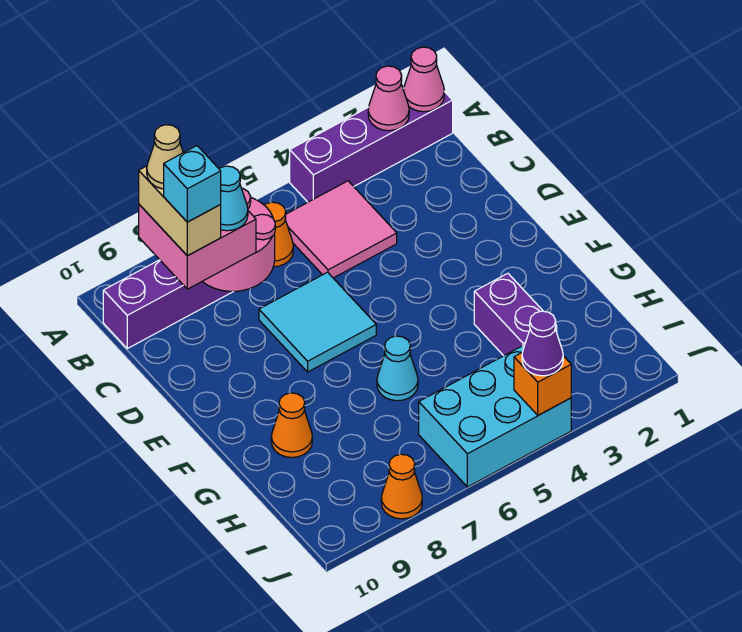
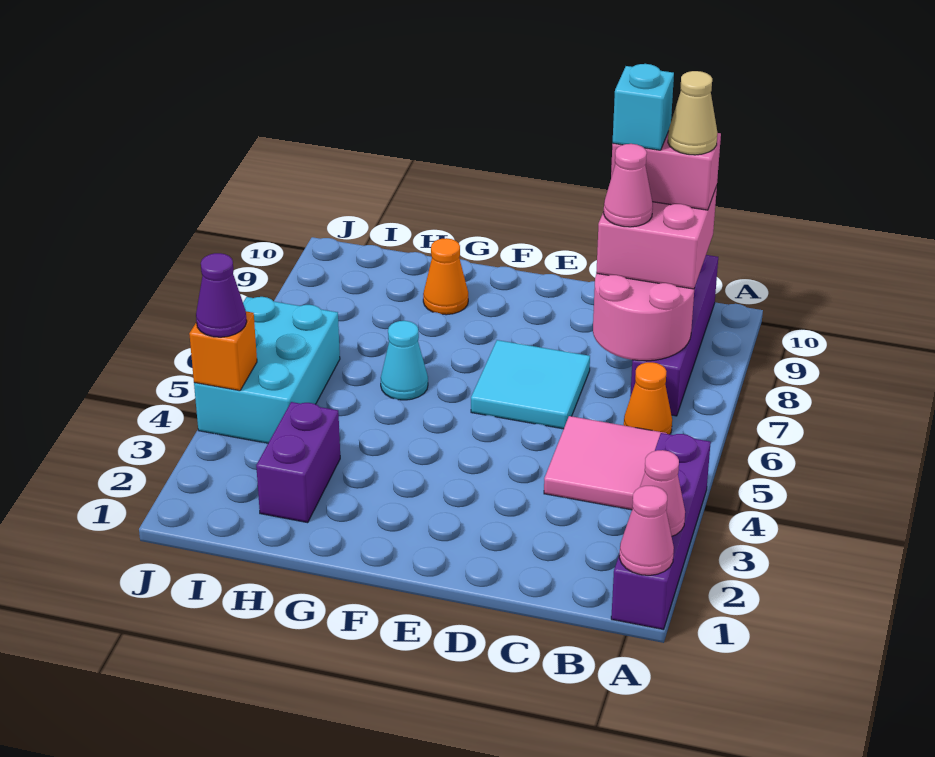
tan 1x2 brick [139,166,221,256] -> pink 1x2 brick [611,131,721,210]
cyan 1x1 cone [219,166,248,231] -> pink 1x1 cone [604,144,653,227]
purple 1x2 brick [474,273,557,356] -> purple 1x2 brick turned to [256,402,340,523]
orange 1x1 cone [381,454,422,519] -> none

